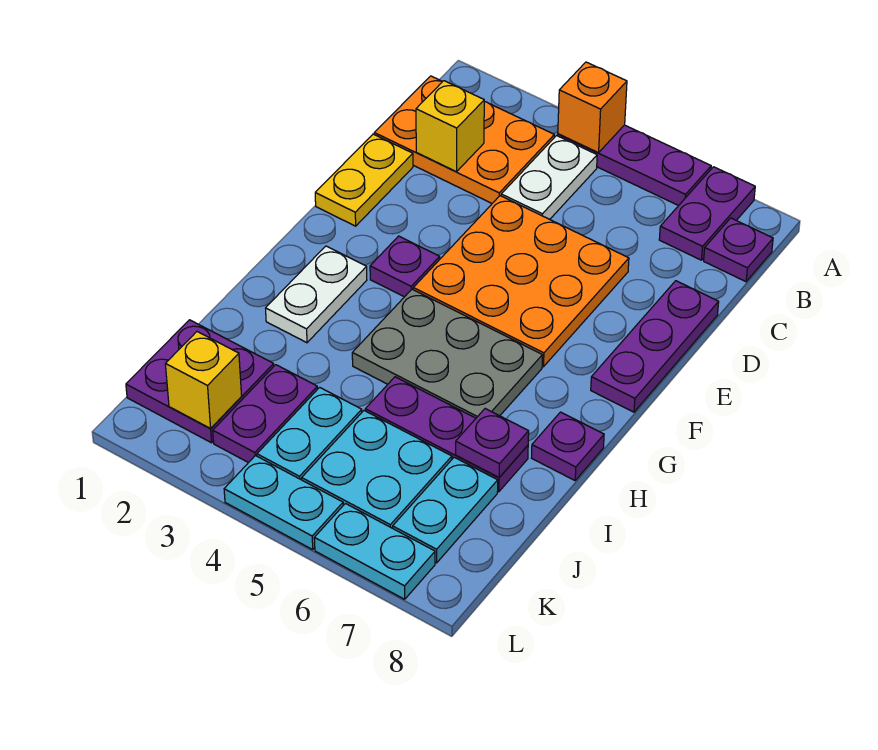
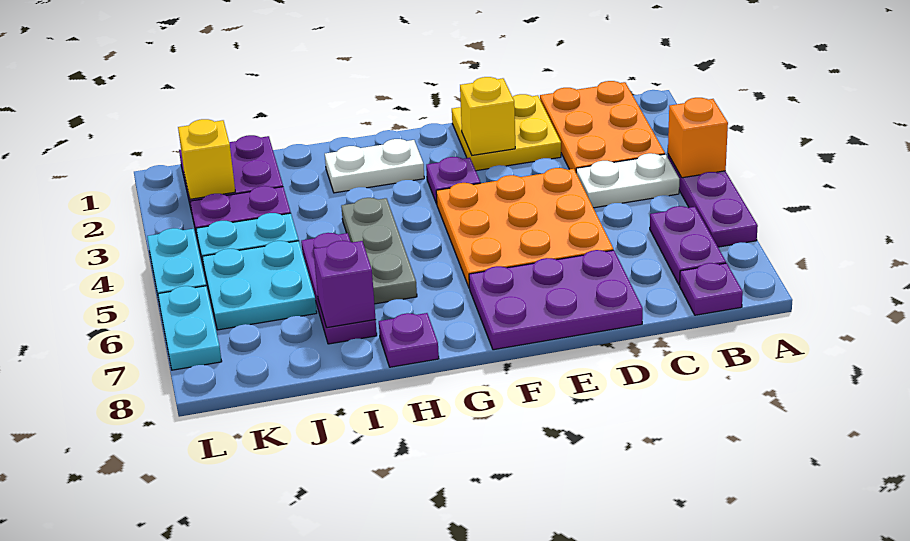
purple 1x2 plate [659,167,755,260] -> purple 1x2 plate turned to [650,206,726,285]
yellow 1x1 brick [416,81,484,172] -> yellow 1x1 brick moved to [460,77,515,155]
yellow 1x2 plate [315,134,413,226] -> yellow 2x2 plate [452,94,561,171]
purple 1x3 plate [591,281,719,412] -> purple 2x3 plate [469,250,643,350]
grey 2x3 plate [352,289,543,418] -> grey 1x3 plate [341,198,417,304]
purple 1x1 plate [456,409,529,478] -> purple 1x1 brick [313,241,376,328]
cyan 1x2 plate [393,457,498,563] -> none

